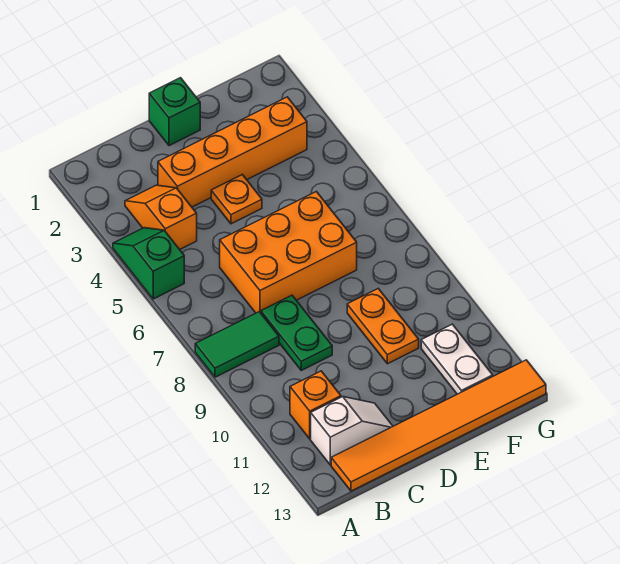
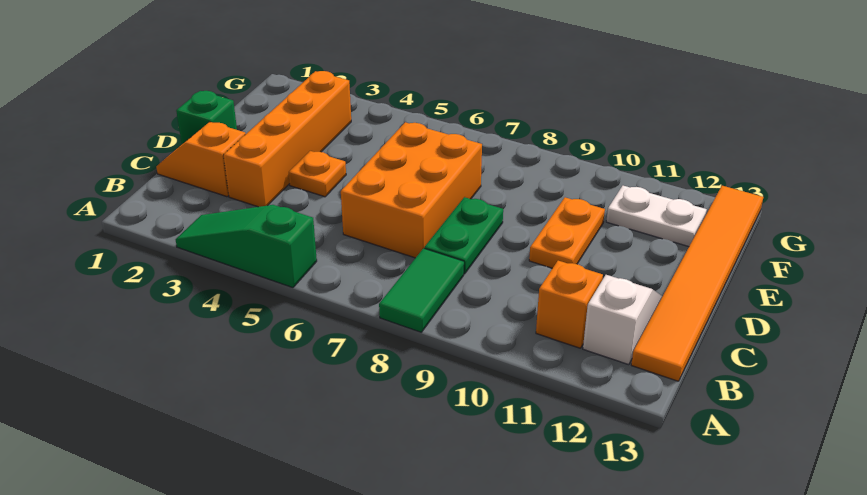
green 1x2 slope [113,228,184,299] -> green 1x3 slope [176,205,317,288]
orange 1x2 slope [125,185,197,249] -> orange 1x2 slope moved to [156,122,246,197]
green 1x2 plate [261,295,332,370] -> green 1x2 plate turned to [424,197,503,274]
orange 1x2 plate [347,289,419,364] -> orange 1x2 plate turned to [529,197,605,268]

